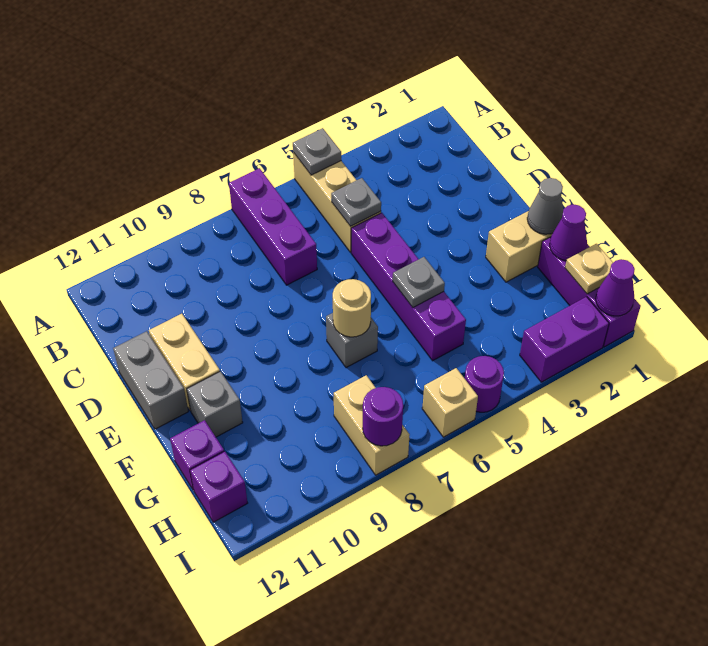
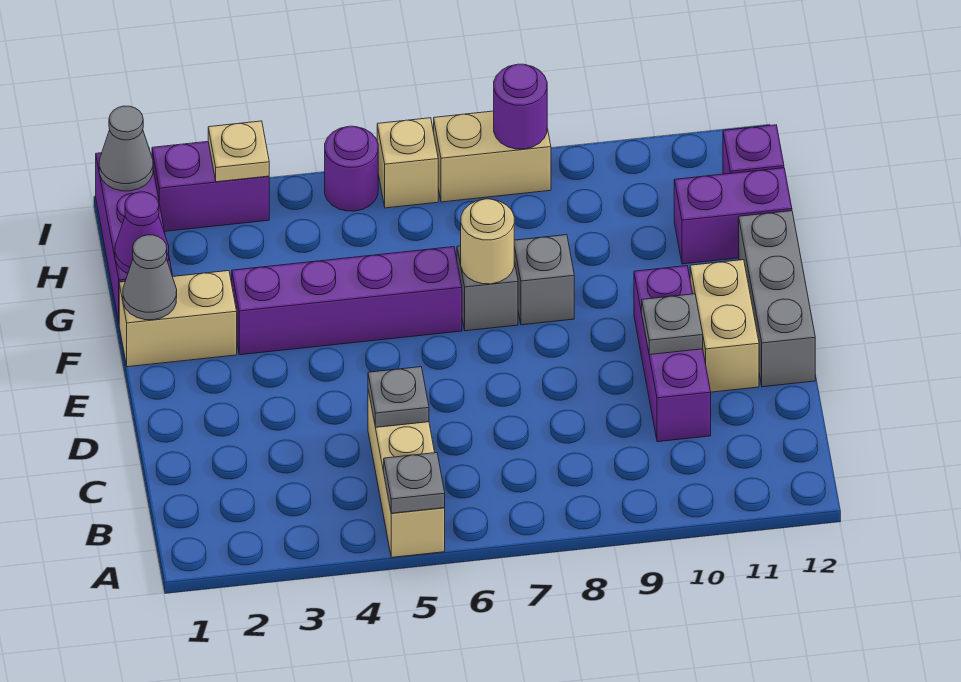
purple 1x3 brick [229,168,317,285] -> purple 1x3 brick moved to [634,266,711,442]
purple 1x4 brick [351,213,466,361] -> purple 1x4 brick turned to [232,247,462,355]
grey 1x2 brick [113,331,188,429] -> grey 1x3 brick [739,211,815,387]
grey 1x1 plate [393,257,445,307] -> grey 1x1 plate moved to [642,294,703,355]
grey 1x1 brick [187,371,243,437] -> grey 1x1 brick moved to [514,235,574,325]
purple 1x1 brick [170,420,224,490] -> purple 1x2 brick [674,168,792,264]
tan 1x1 plate [565,244,613,294] -> tan 1x1 plate moved to [208,121,269,182]
tan 1x2 brick [334,375,409,475] -> tan 1x2 brick turned to [434,111,551,202]
purple 1x1 cone [596,259,635,316] -> grey 1x1 cone [99,106,153,191]

